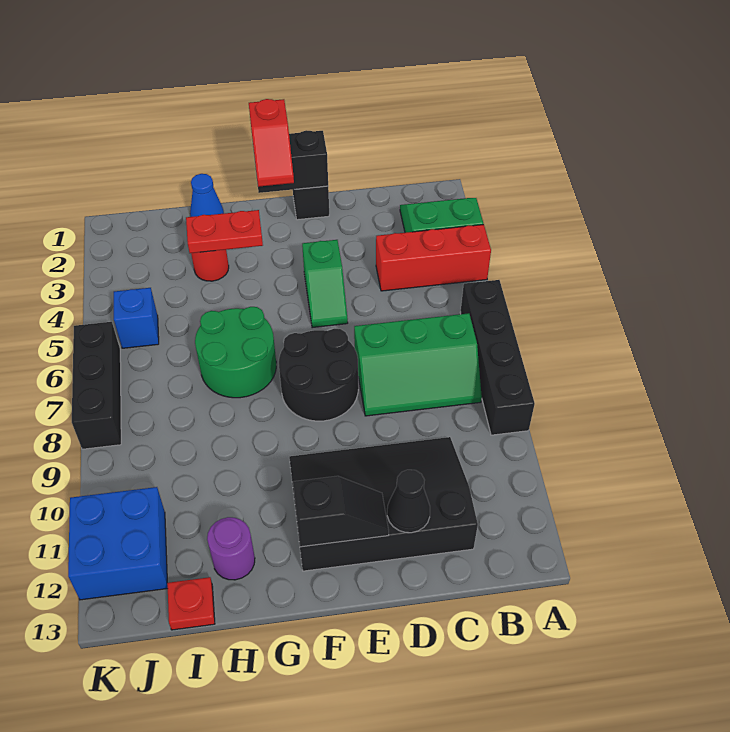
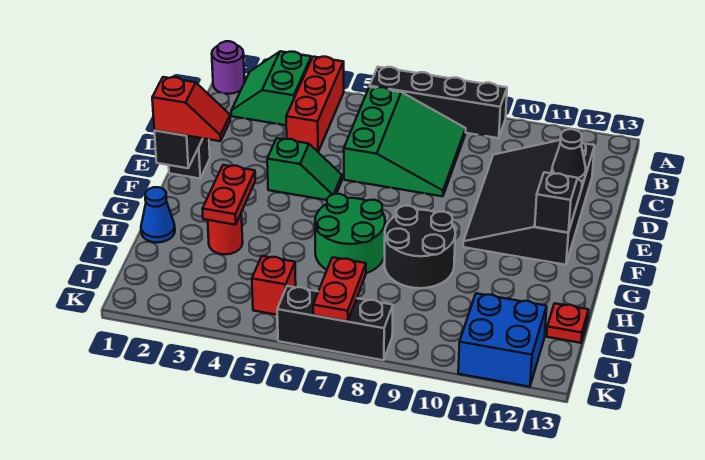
green 2x3 slope [354,313,482,416] -> green 3x3 slope [344,87,466,196]
black 2x2 round brick [279,329,358,421] -> black 2x2 round brick moved to [385,206,455,288]
purple 1x1 round brick [207,517,255,580] -> purple 1x1 round brick moved to [212,41,245,94]
blue 1x1 brick [114,288,159,348] -> red 1x1 brick [252,256,296,315]
none -> red 1x2 plate [313,257,366,321]

